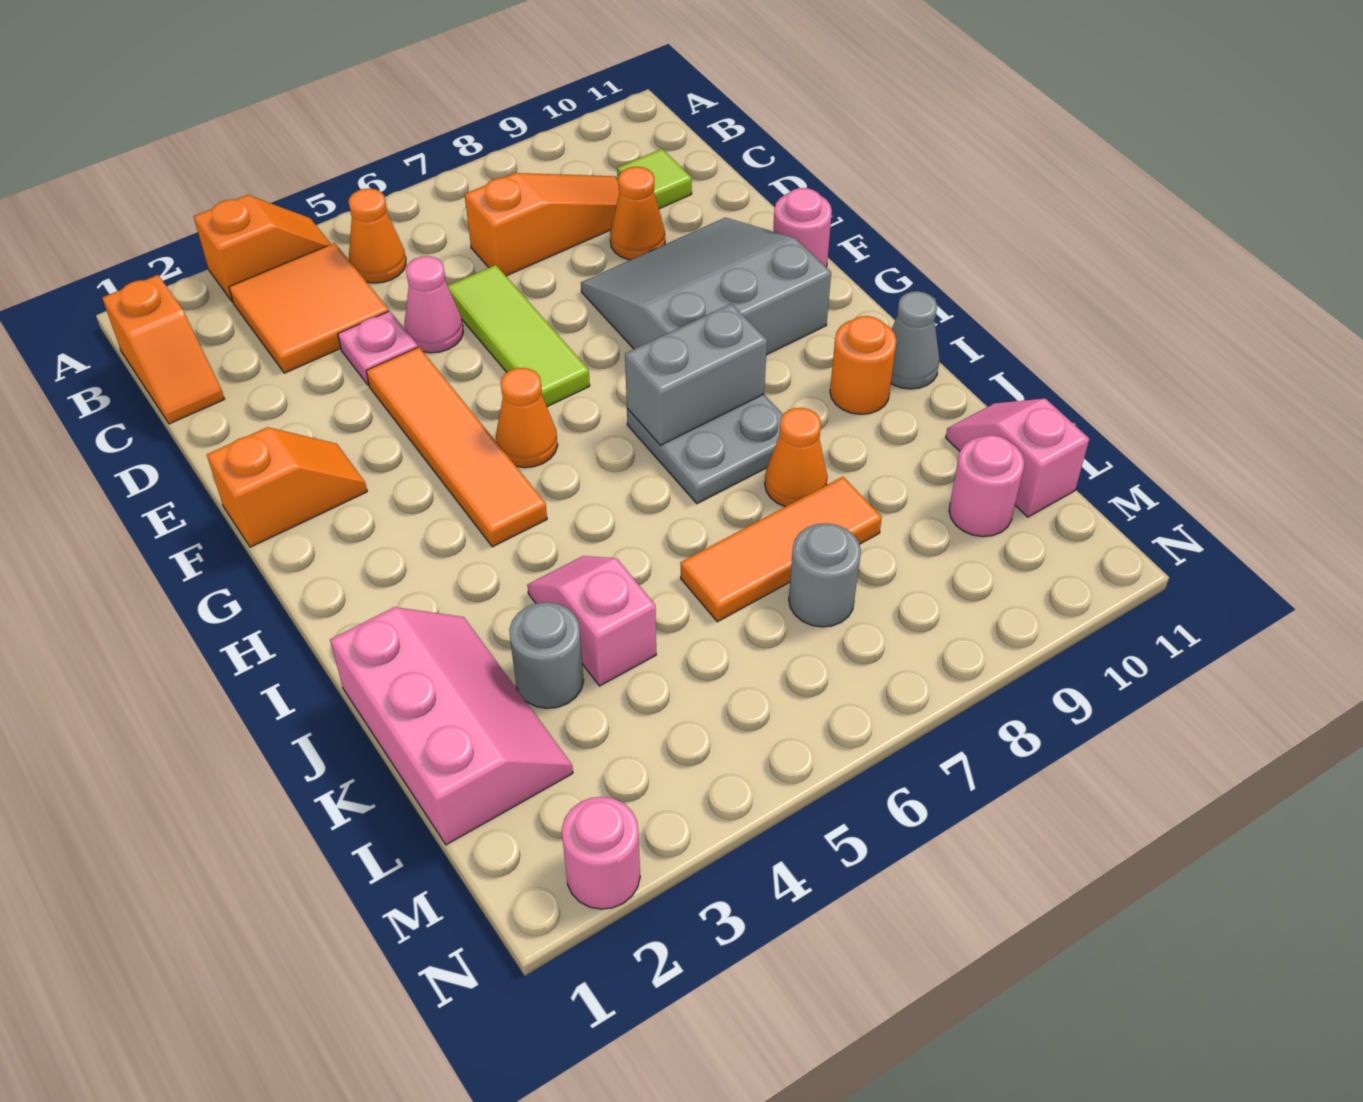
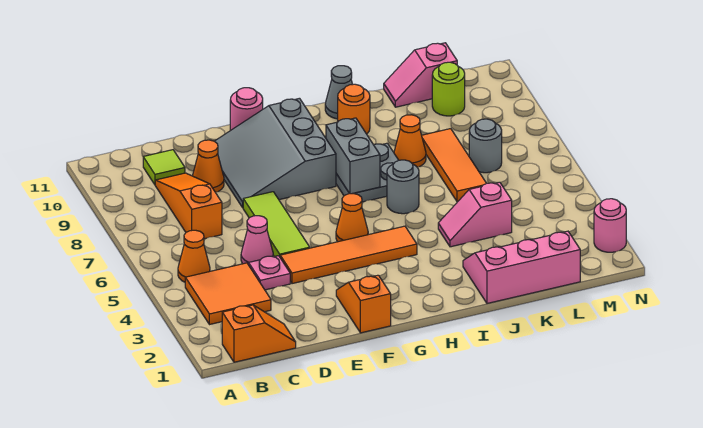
orange 1x2 slope [194,195,331,302] -> none
lime 1x3 tile [448,265,590,407] -> lime 1x3 tile turned to [243,192,310,257]
grey 1x1 round brick [509,602,584,708] -> grey 1x1 round brick moved to [387,160,419,214]
pink 1x1 round brick [949,435,1024,537] -> lime 1x1 round brick [432,62,465,116]

